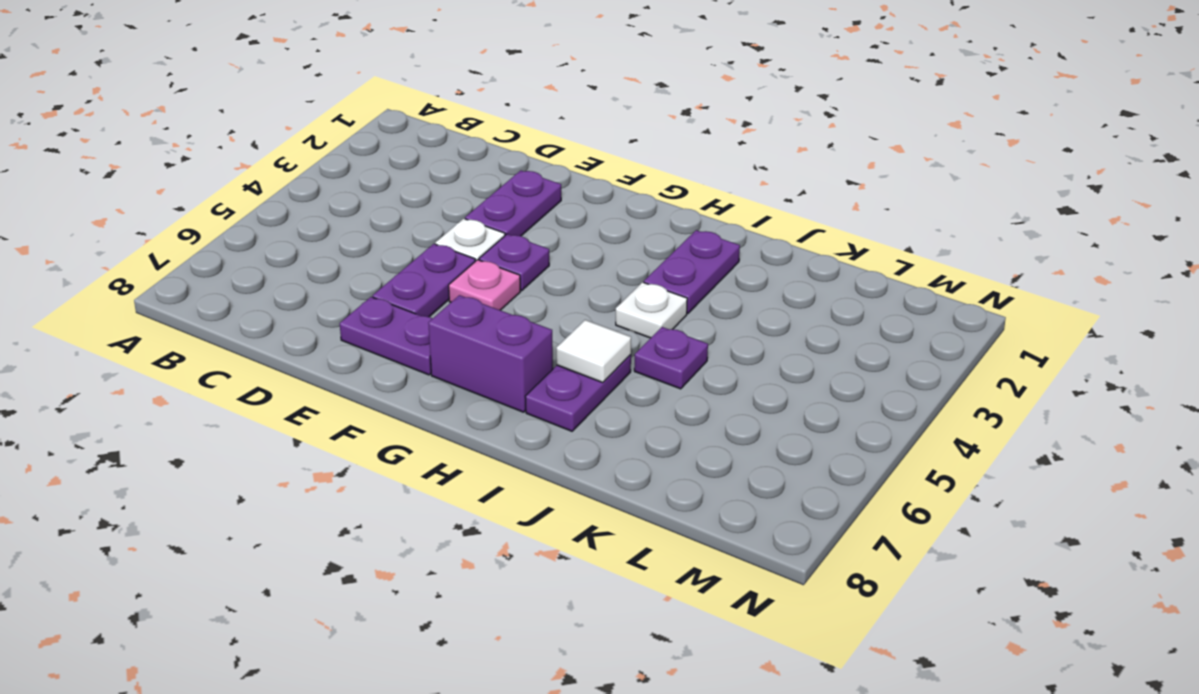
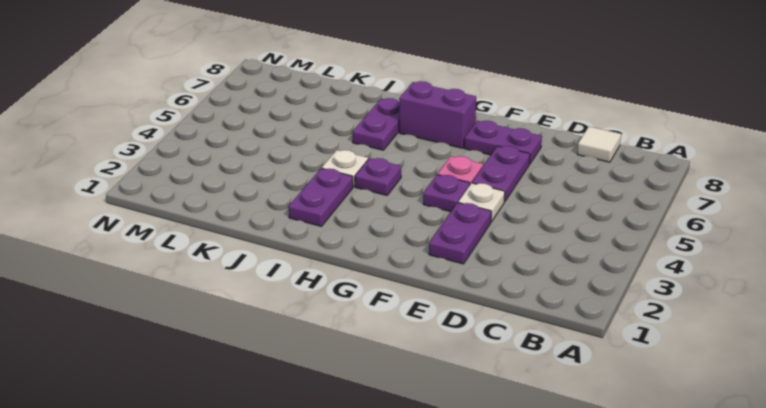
white 1x1 tile [556,320,631,382] -> white 1x1 tile moved to [577,127,621,162]
purple 1x1 plate [634,327,708,389] -> purple 1x1 plate moved to [355,158,401,195]

